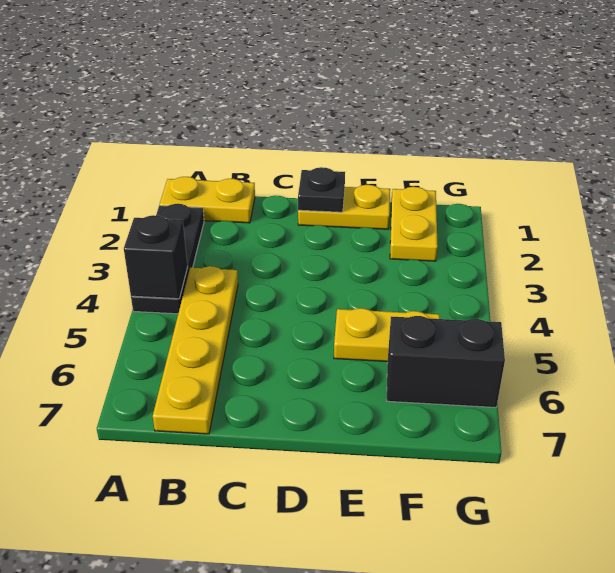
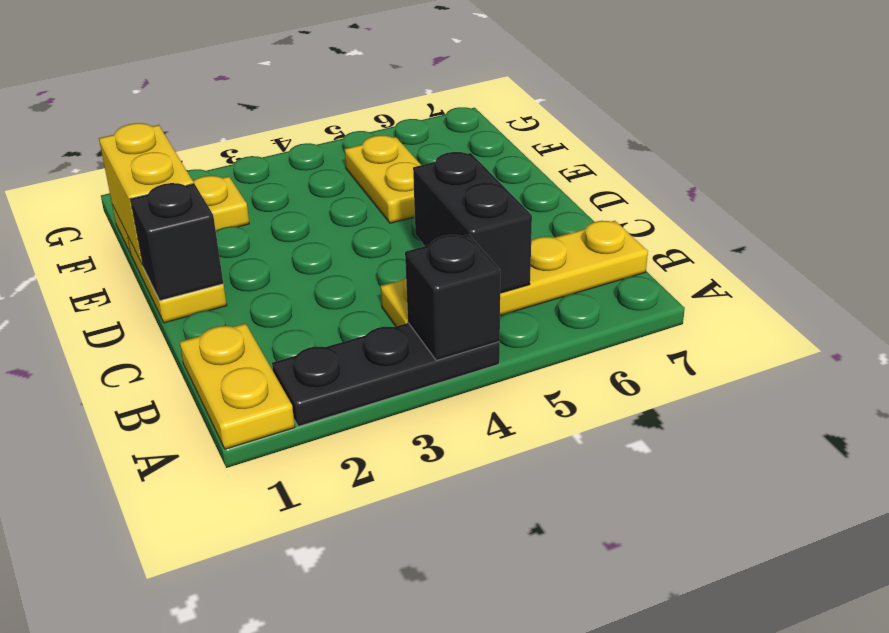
black 1x1 plate [298,167,345,212] -> black 1x1 brick [130,183,223,301]
none -> yellow 1x2 brick [99,123,194,265]
black 1x2 brick [387,316,505,408] -> black 1x2 brick moved to [413,152,532,293]

